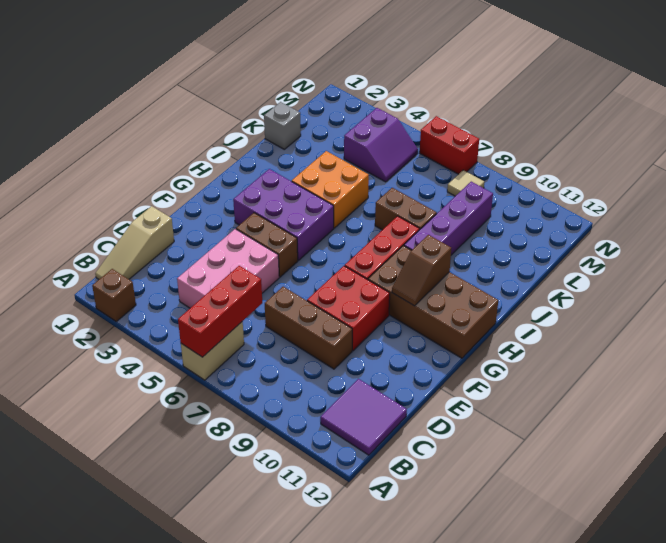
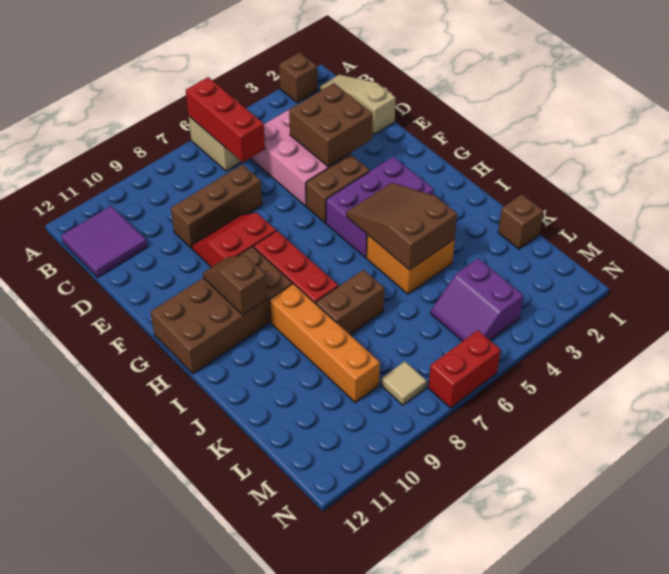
none -> brown 2x2 brick [289,83,373,167]
red 2x2 brick [307,266,390,351] -> red 2x2 slope [192,213,276,267]
none -> brown 2x3 slope [346,183,457,270]
purple 1x4 brick [404,182,493,255] -> orange 1x4 brick [269,284,380,402]
grey 1x1 brick [264,102,301,149] -> brown 1x1 brick [498,194,543,249]

